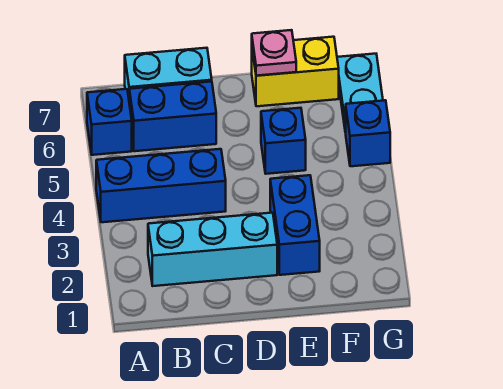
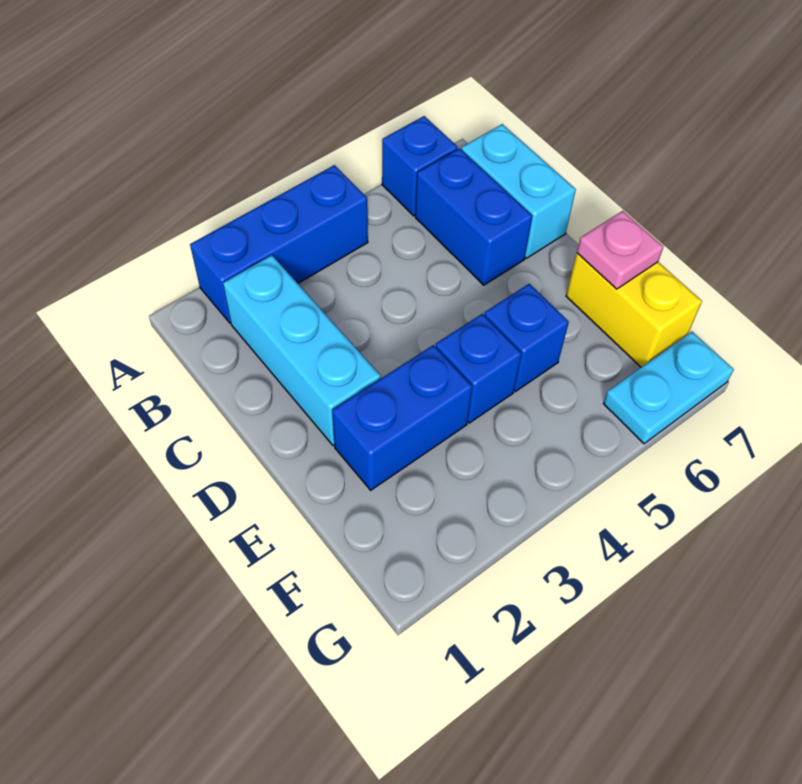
blue 1x3 brick [96,149,226,222] -> blue 1x3 brick turned to [190,165,368,323]
blue 1x1 brick [345,100,390,166] -> blue 1x1 brick moved to [436,314,522,423]

